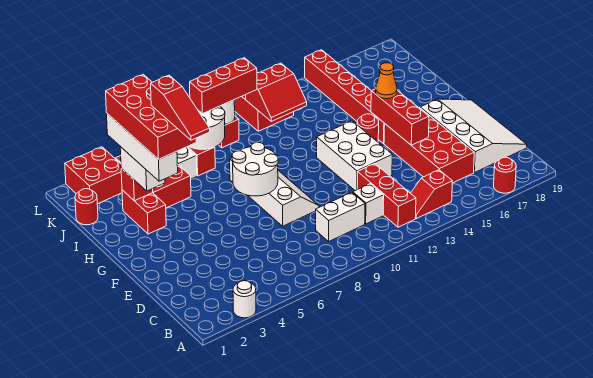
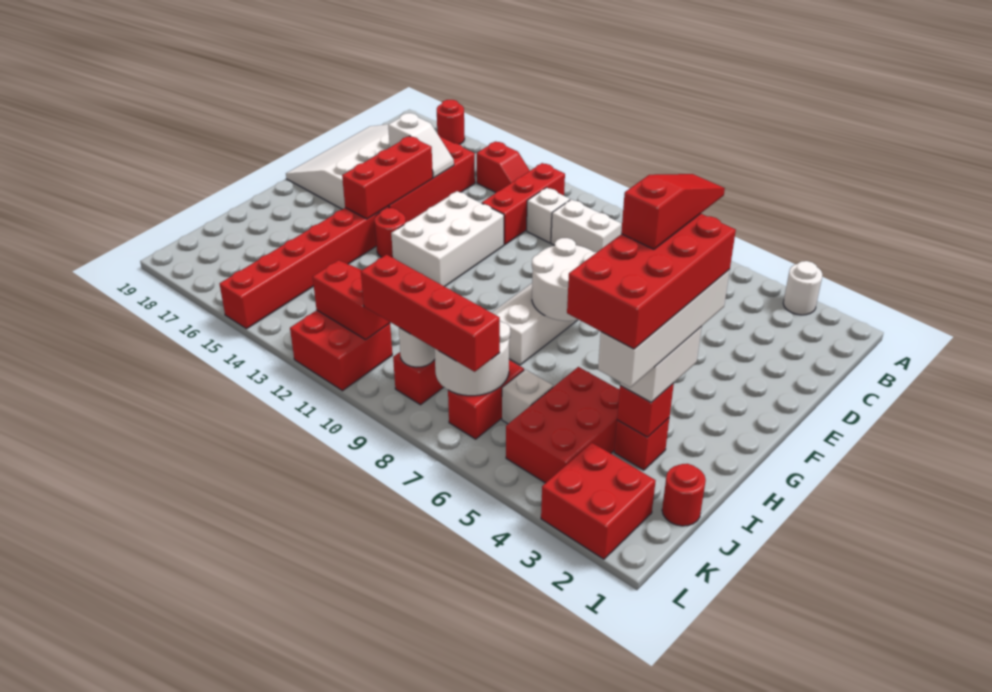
none -> white 1x2 slope [388,113,454,178]
orange 1x1 cone [376,63,397,99] -> none
red 1x2 brick [122,190,166,234] -> red 1x1 brick [614,418,669,470]
red 1x3 brick [190,58,257,114] -> red 1x4 brick [361,255,500,372]

